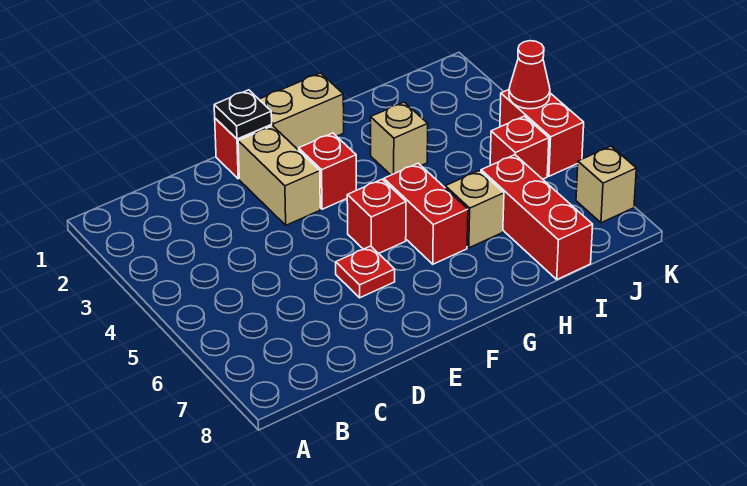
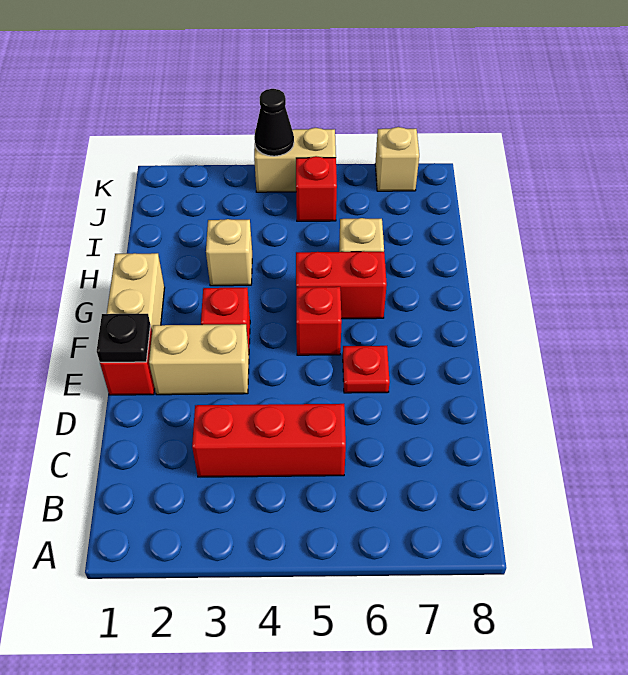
red 1x3 brick [481,155,593,279] -> red 1x3 brick moved to [192,404,346,477]
red 1x2 brick [500,90,584,176] -> tan 1x2 brick [254,128,336,192]
red 1x1 cone [509,41,550,109] -> black 1x1 cone [254,89,294,156]

